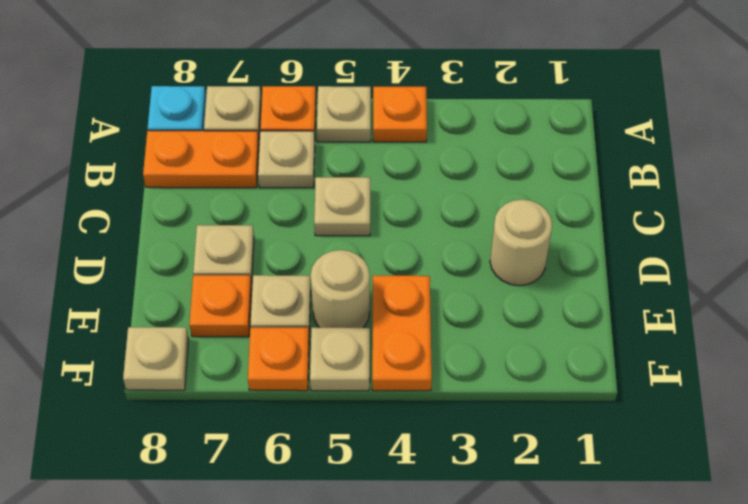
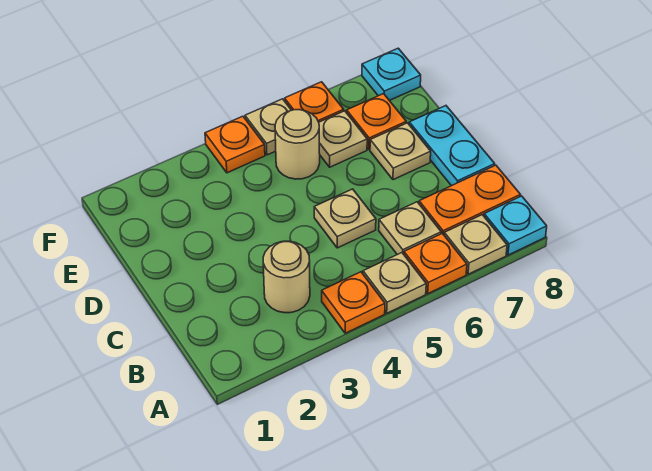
none -> cyan 1x2 plate [409,106,495,186]
tan 1x1 round brick [490,200,552,286] -> tan 1x1 round brick moved to [263,241,310,313]
orange 1x2 plate [372,276,432,391] -> orange 1x1 plate [205,116,265,173]
tan 1x1 plate [123,327,189,390] -> cyan 1x1 plate [362,48,421,101]

